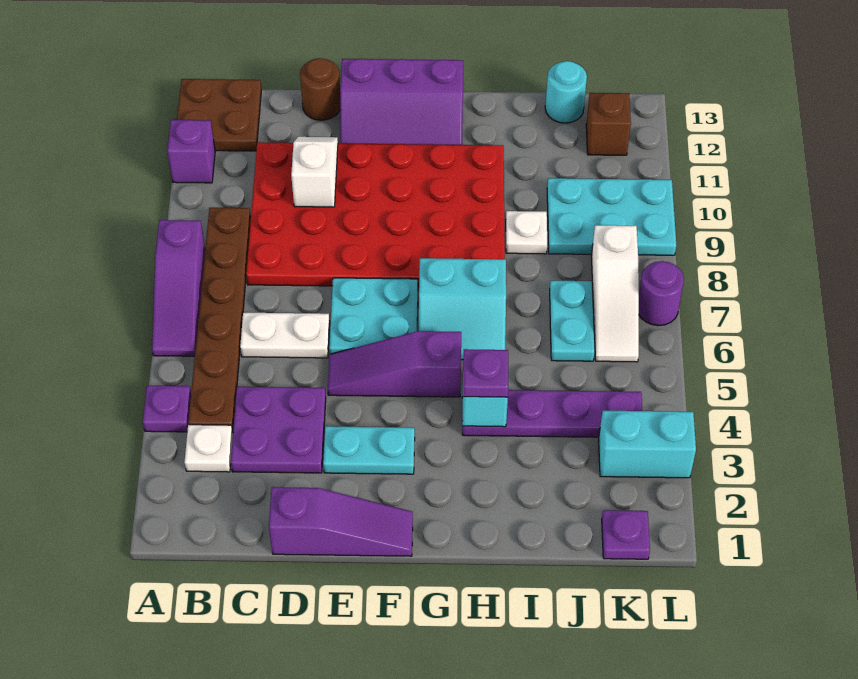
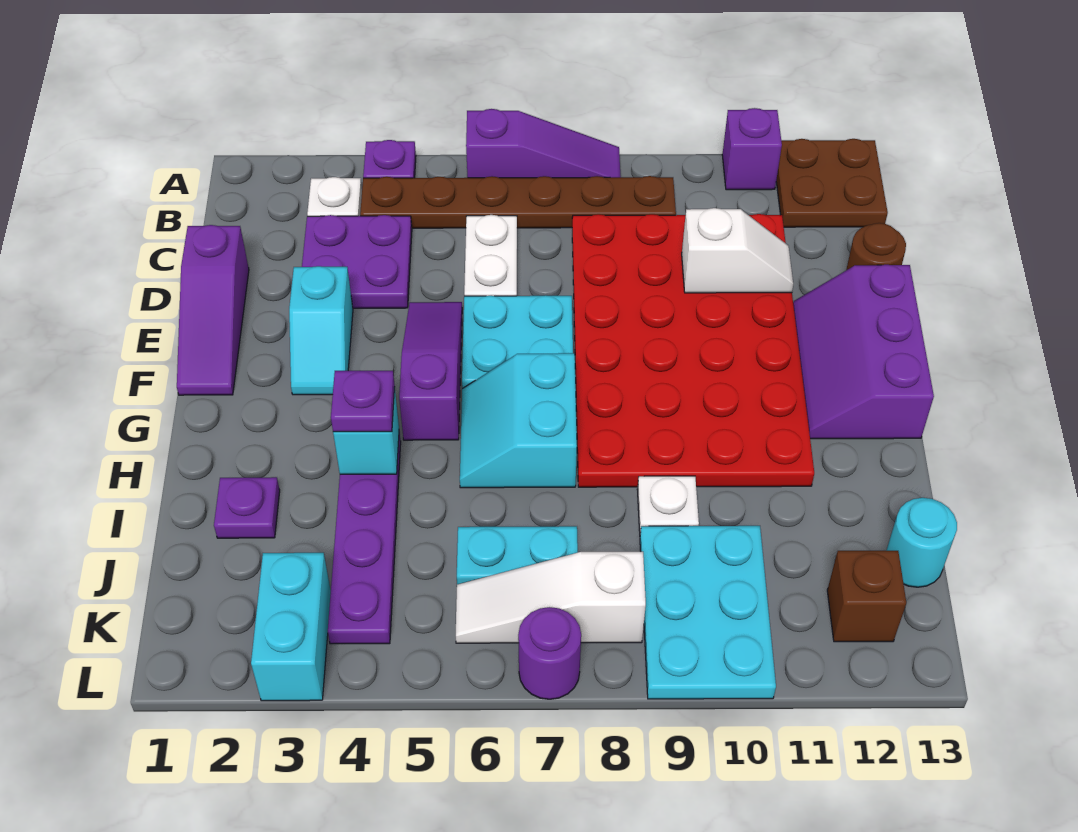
purple 1x3 slope [152,220,205,356] -> purple 1x3 slope turned to [466,109,621,178]
cyan 1x2 plate [323,426,415,474] -> cyan 1x2 slope [289,266,353,395]
purple 1x1 plate [602,510,650,559] -> purple 1x1 plate moved to [214,477,280,538]

